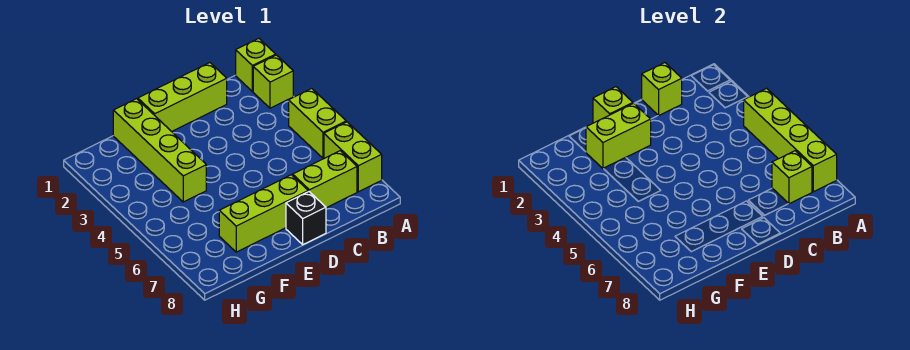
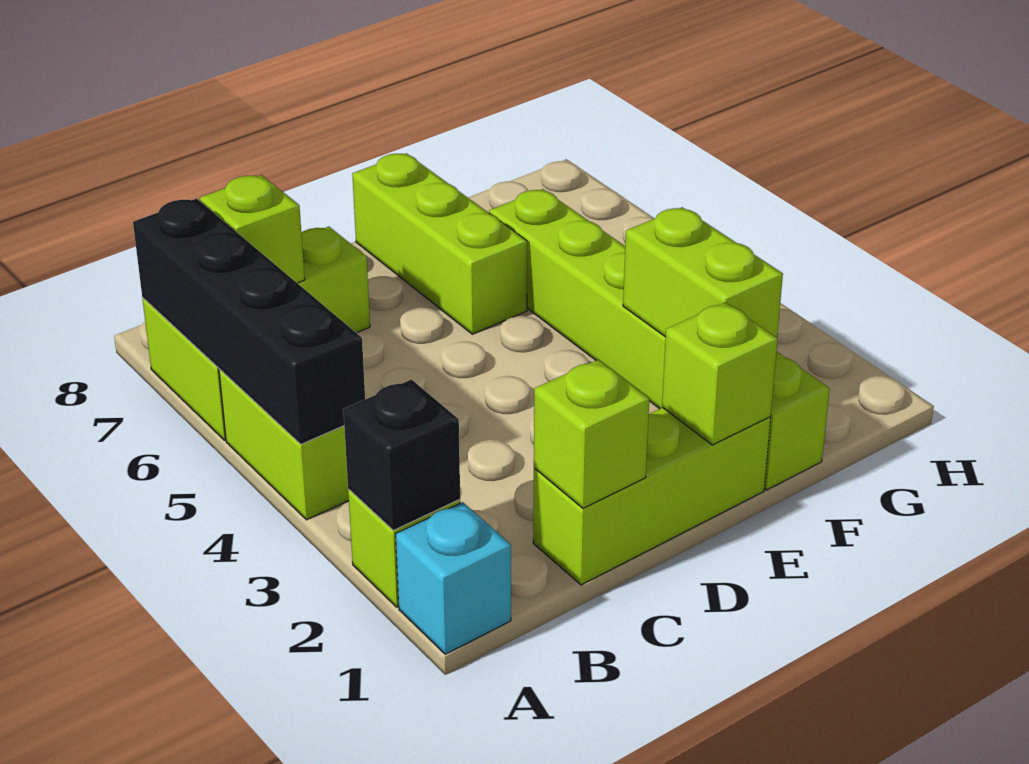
lime 1x1 brick [236,38,276,92] -> cyan 1x1 brick [396,502,511,654]
lime 1x4 brick [744,88,837,192] -> black 1x4 brick [133,199,365,444]
lime 1x3 brick [219,175,308,252] -> lime 1x3 brick turned to [352,153,527,334]
black 1x1 brick [286,192,326,244] -> black 1x1 brick moved to [343,380,460,530]
lime 1x2 brick [586,103,651,168] -> lime 1x2 brick turned to [623,207,783,337]
lime 1x4 brick [113,99,206,202] -> lime 1x6 brick [489,189,830,490]

